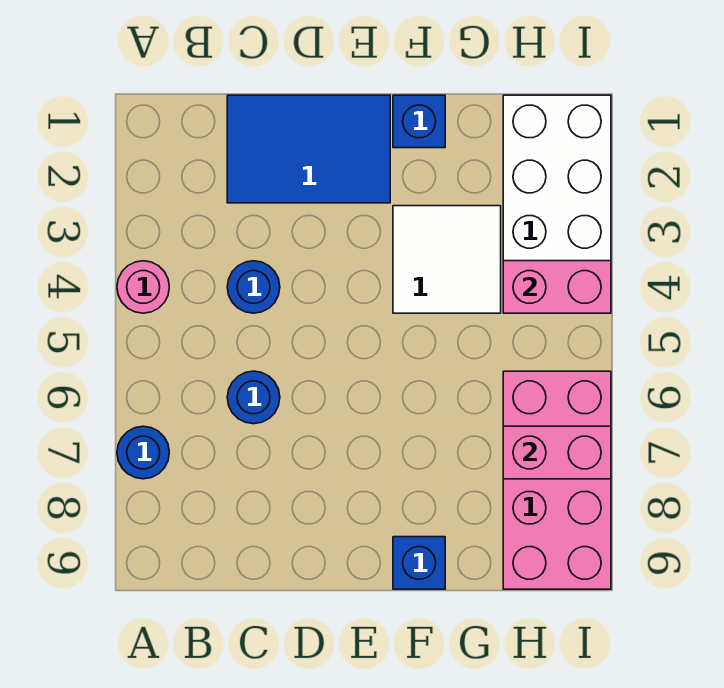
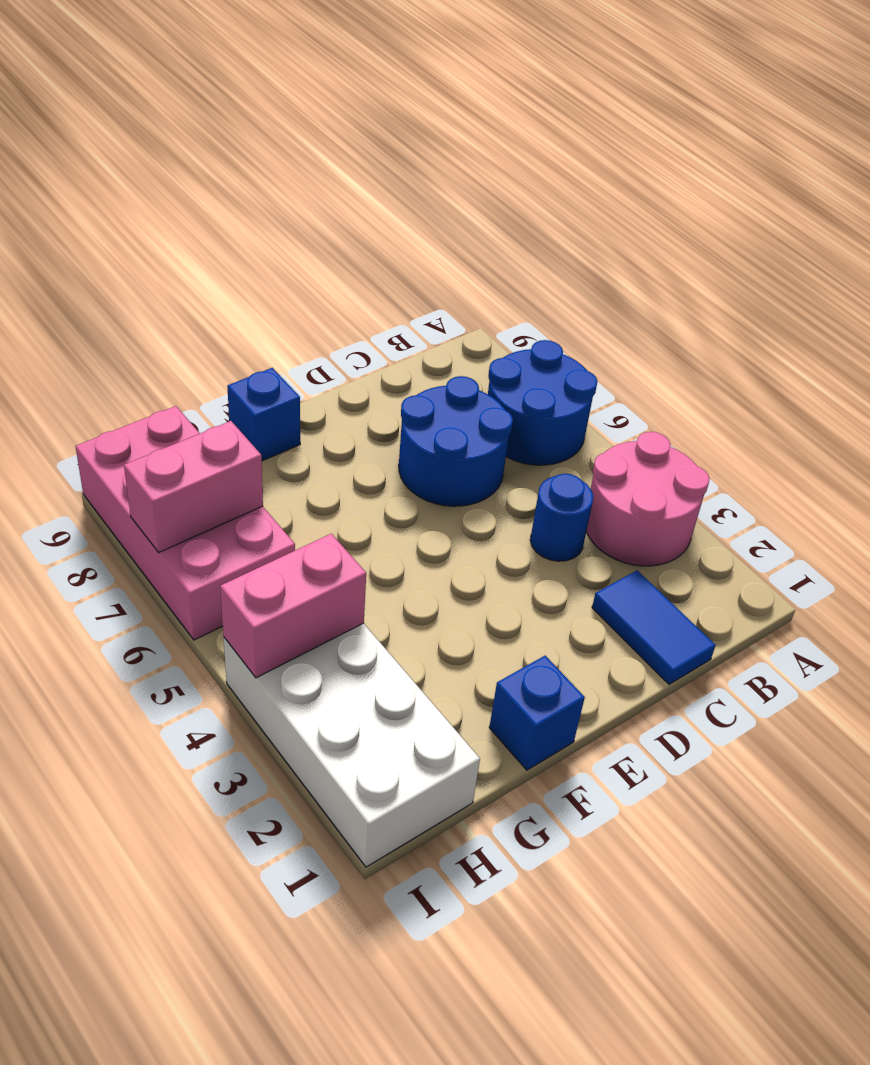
pink 1x1 round brick [117,261,169,313] -> pink 2x2 round brick [586,432,710,566]
blue 1x1 round brick [117,426,169,479] -> blue 2x2 round brick [488,340,597,465]
blue 2x3 tile [227,95,390,203] -> blue 1x2 tile [592,570,716,684]
blue 1x1 round brick [227,371,280,424] -> blue 2x2 round brick [399,376,513,506]
white 2x2 tile [393,206,501,313] -> none

